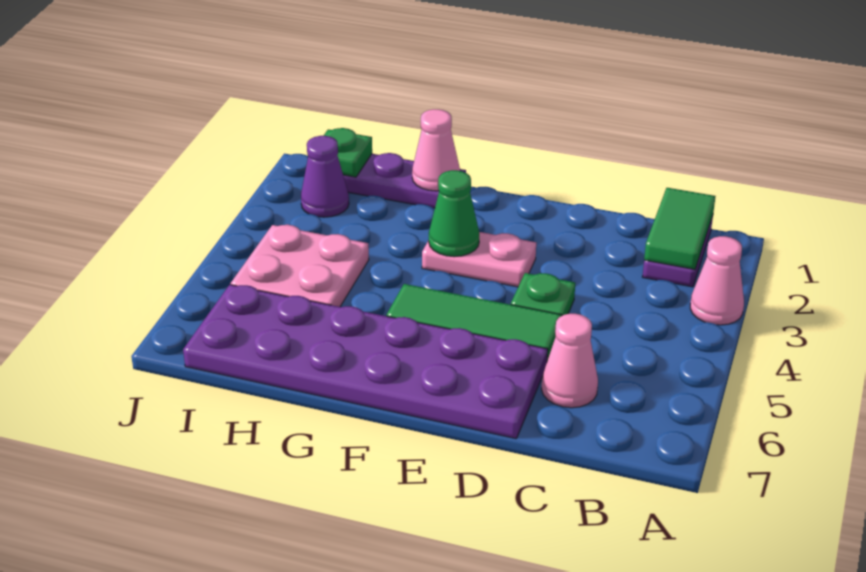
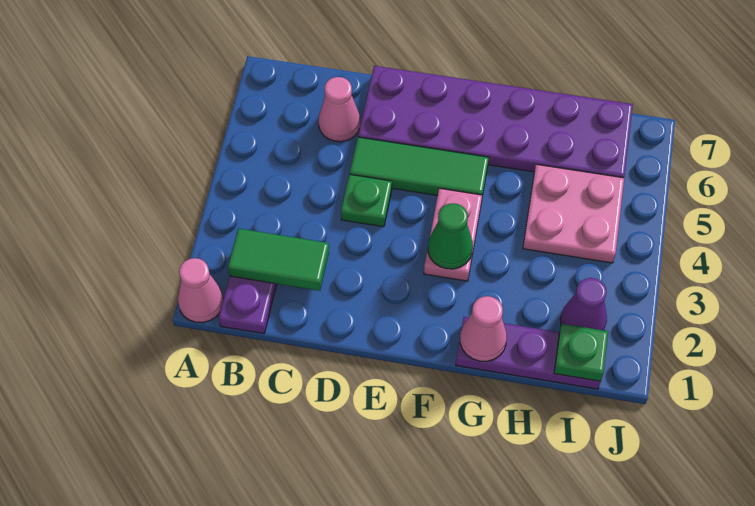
pink 1x1 cone [690,236,744,325] -> pink 1x1 cone moved to [178,258,224,323]
green 1x2 tile [644,188,715,269] -> green 1x2 tile turned to [228,228,329,291]
pink 1x2 plate [422,232,536,287] -> pink 1x2 plate turned to [424,188,482,281]

